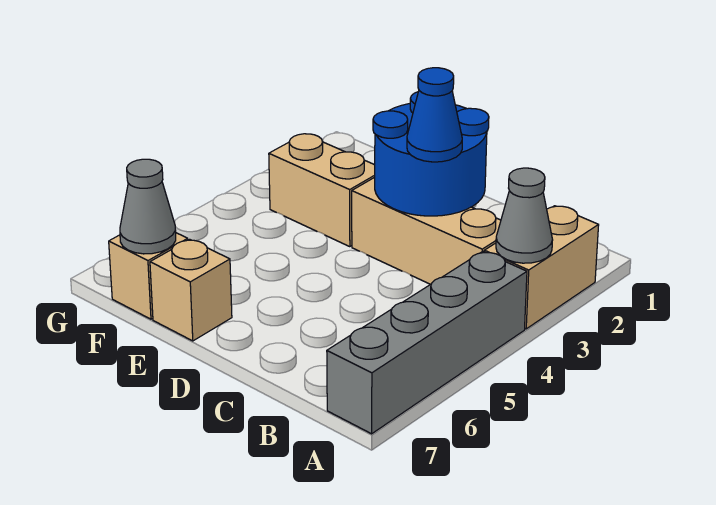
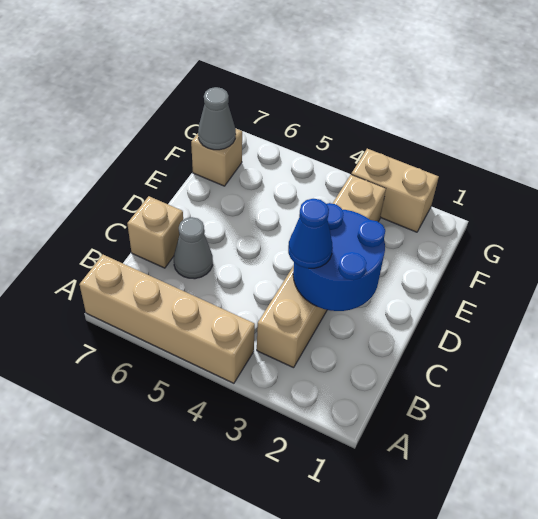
tan 1x2 brick [484,206,599,329] -> tan 1x2 brick moved to [351,149,439,232]
grey 1x1 cone [496,168,553,263] -> grey 1x1 cone moved to [174,217,213,279]
grey 1x4 brick [327,251,527,434] -> tan 1x4 brick [80,255,255,383]
tan 1x1 brick [150,239,232,341] -> tan 1x1 brick moved to [127,196,183,268]

